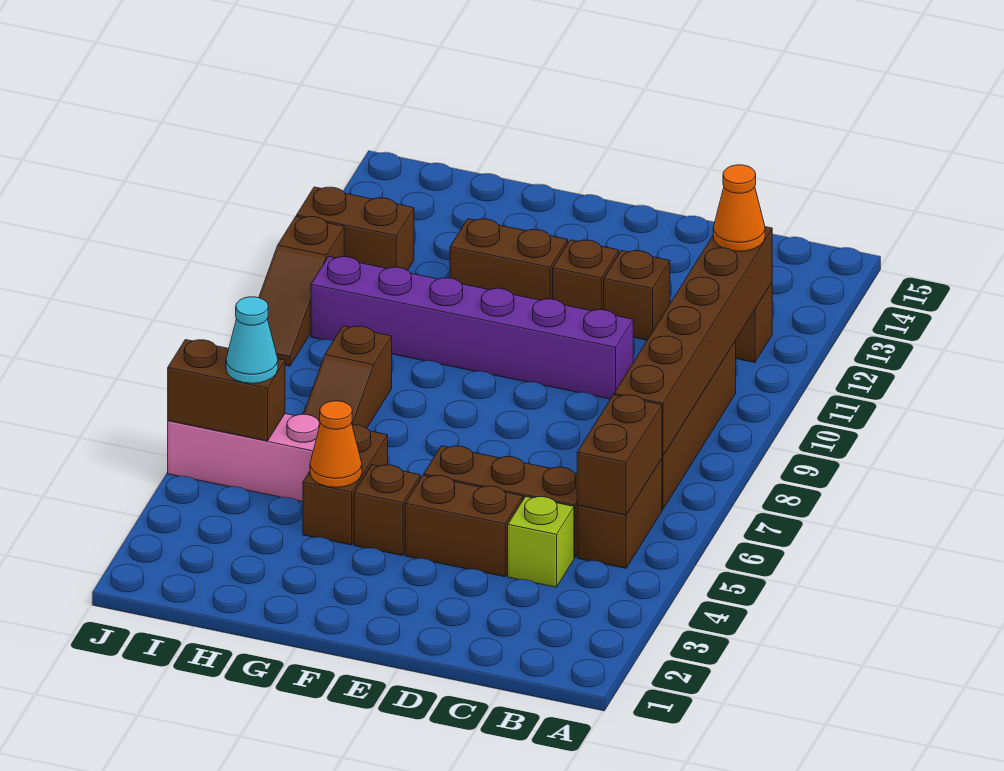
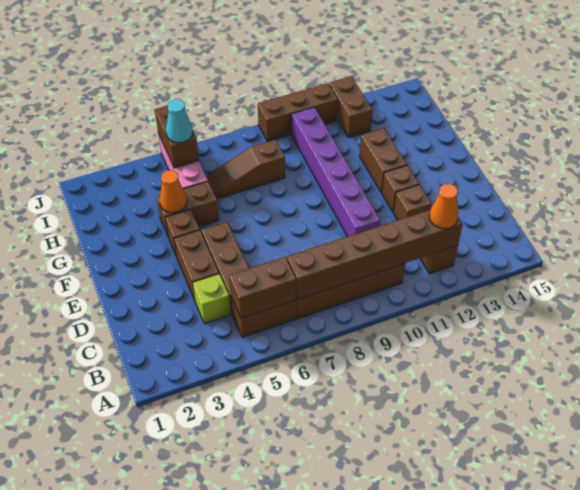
brown 1x3 slope [259,217,344,366] -> brown 1x3 brick [258,83,338,141]

